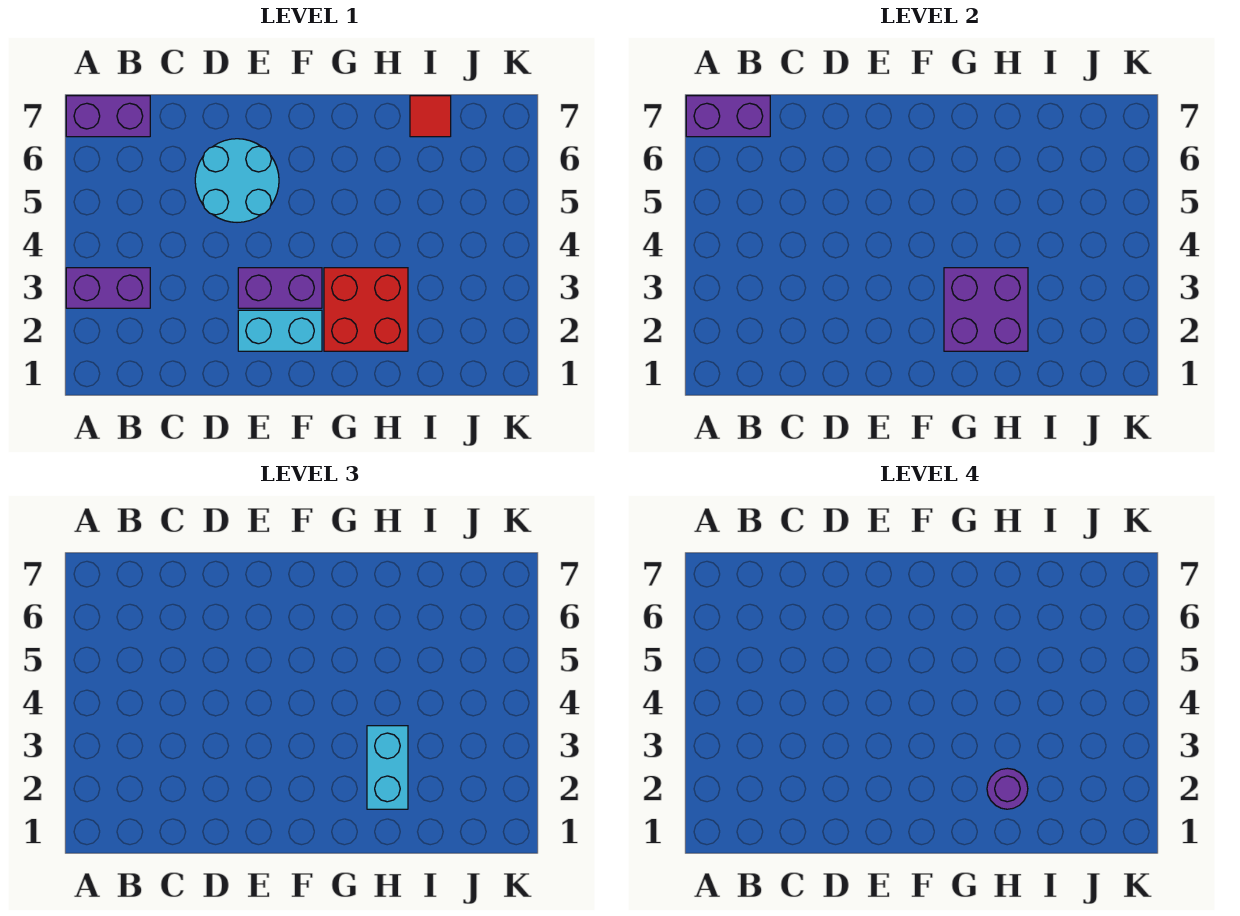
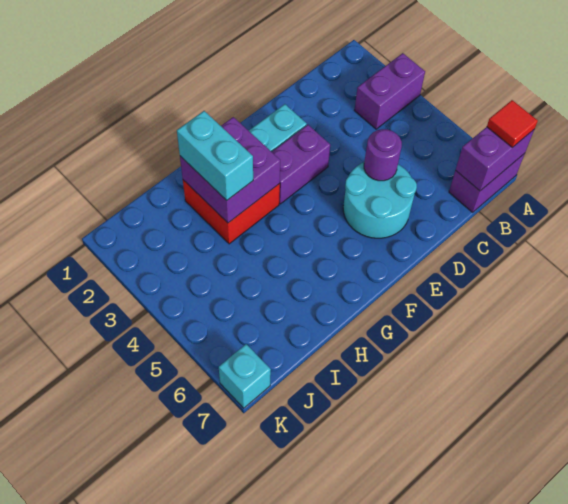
purple 1x1 round brick [987,768,1028,809] -> purple 1x1 round brick moved to [364,129,402,181]
red 1x1 tile [410,96,451,137] -> red 1x1 tile moved to [487,100,538,147]
none -> cyan 1x1 brick [219,344,271,408]

